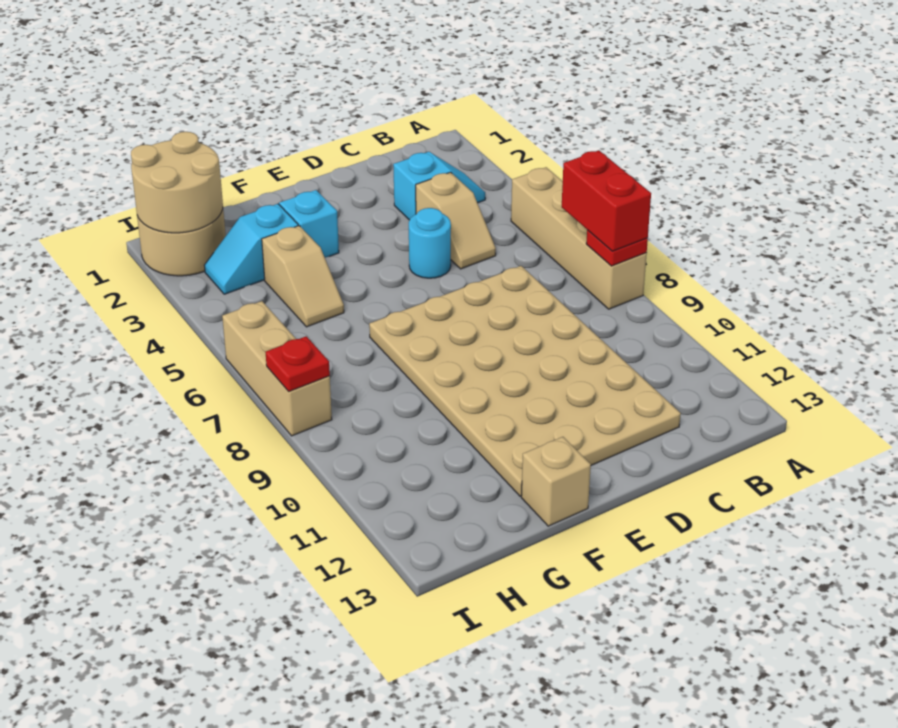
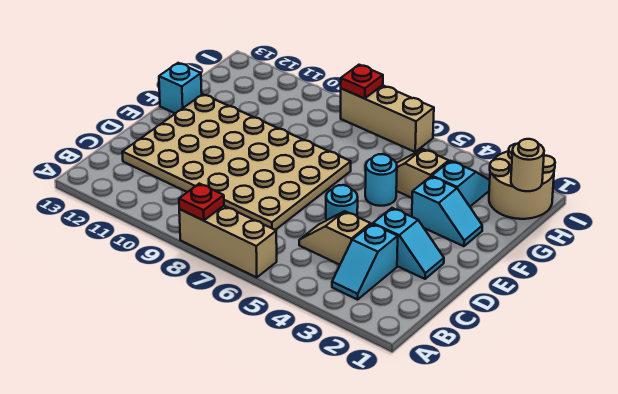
tan 1x4 brick [511,167,647,309] -> tan 1x3 brick [179,206,277,278]
red 1x2 brick [562,150,651,251] -> none
none -> cyan 1x2 slope [373,208,444,279]
none -> cyan 1x1 round brick [365,154,397,206]
tan 1x1 brick [521,437,591,526] -> cyan 1x1 brick [159,63,202,114]
tan 2x2 round brick [131,132,223,233] -> tan 1x1 round brick [511,139,544,191]

